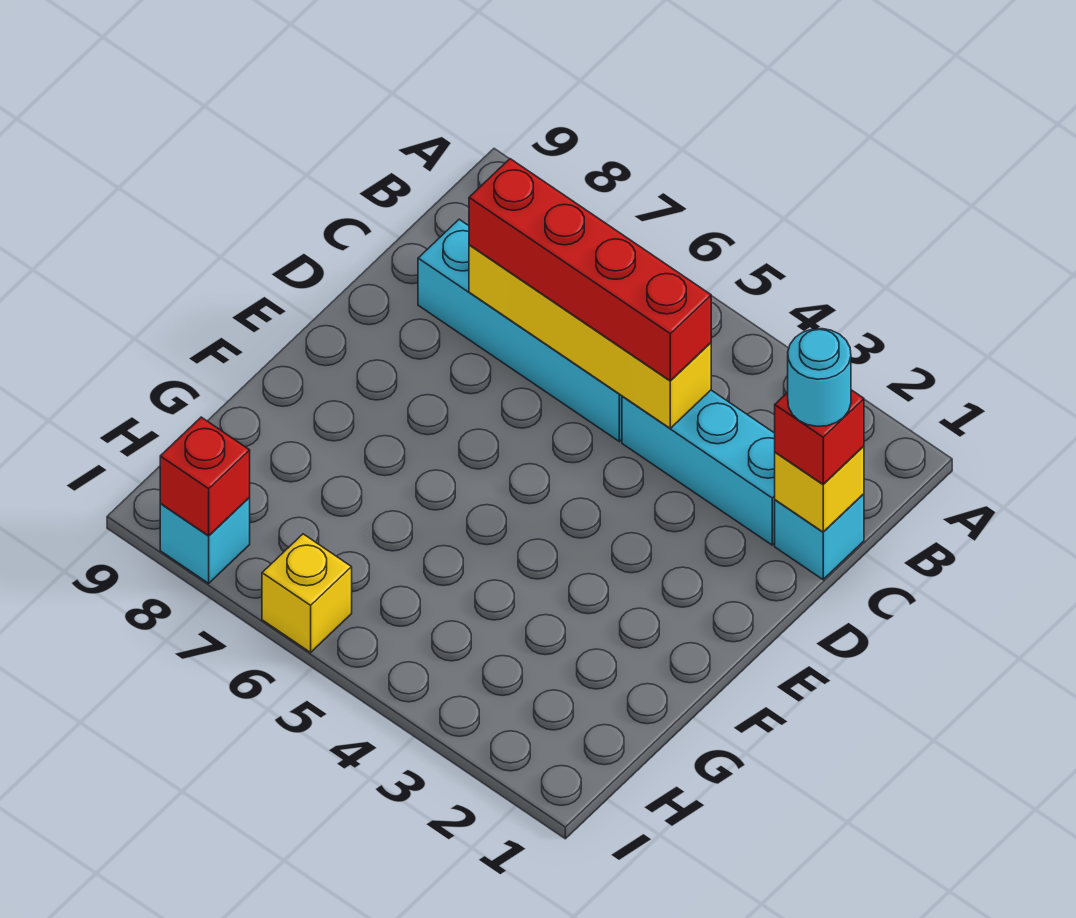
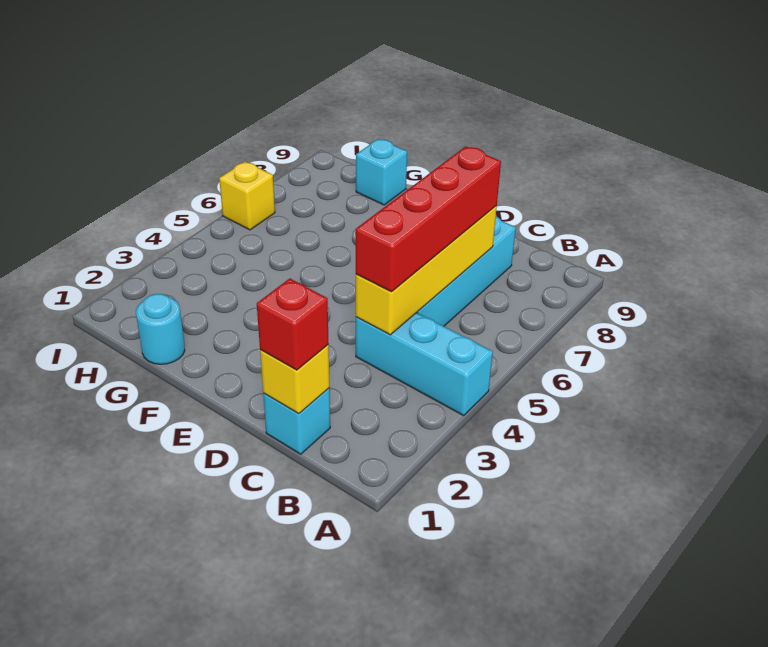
cyan 1x1 round brick [788,329,851,426] -> cyan 1x1 round brick moved to [136,294,185,364]
cyan 1x3 brick [622,390,775,545] -> cyan 1x3 brick turned to [356,312,493,415]
cyan 1x1 brick [160,498,250,583] -> cyan 1x1 brick moved to [356,139,407,205]
red 1x1 brick [160,417,250,536] -> none

